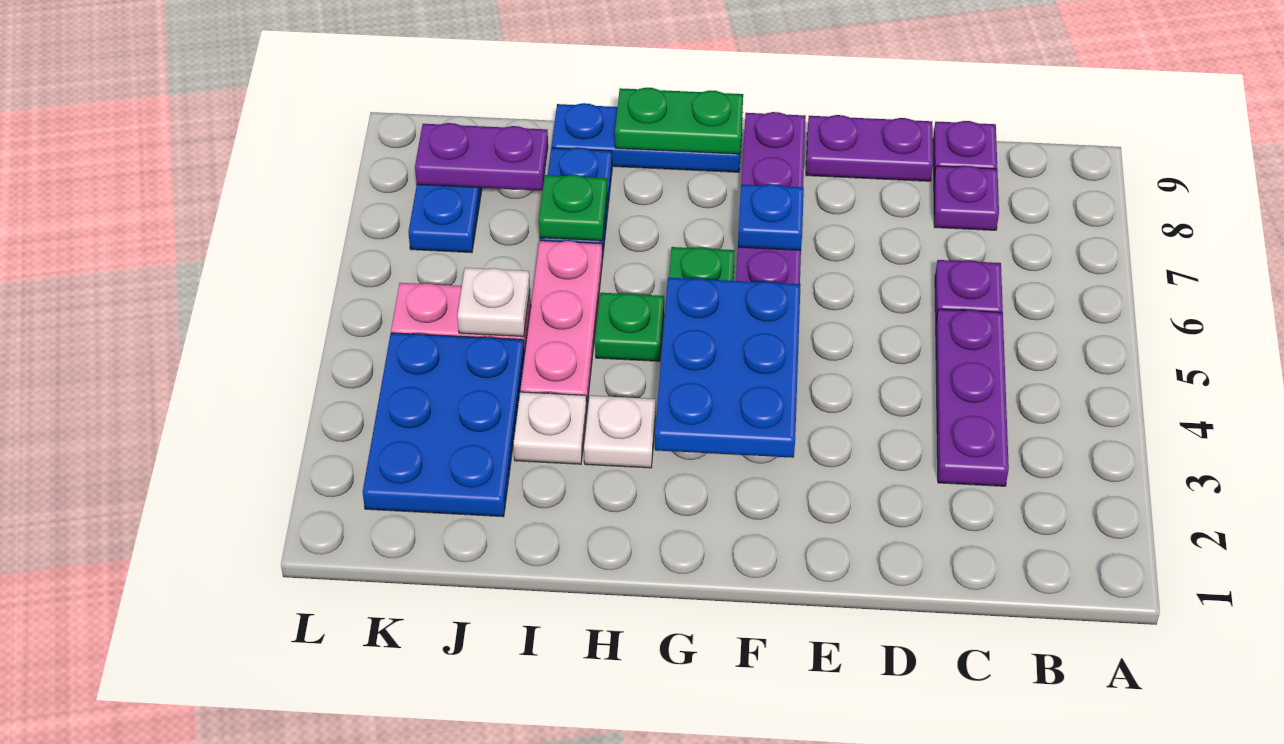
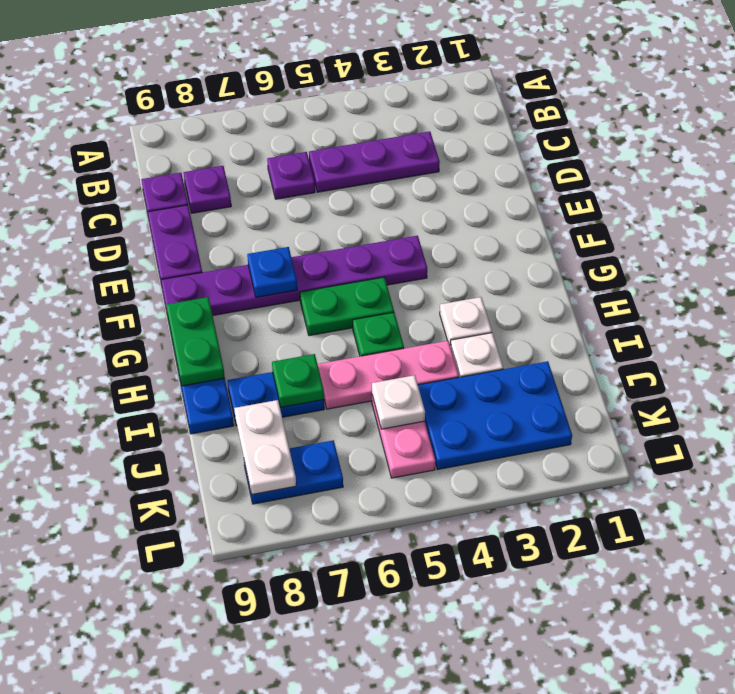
blue 2x3 plate [655,278,801,458] -> none
purple 1x2 plate [415,123,548,191] -> white 1x2 plate [234,400,296,495]

